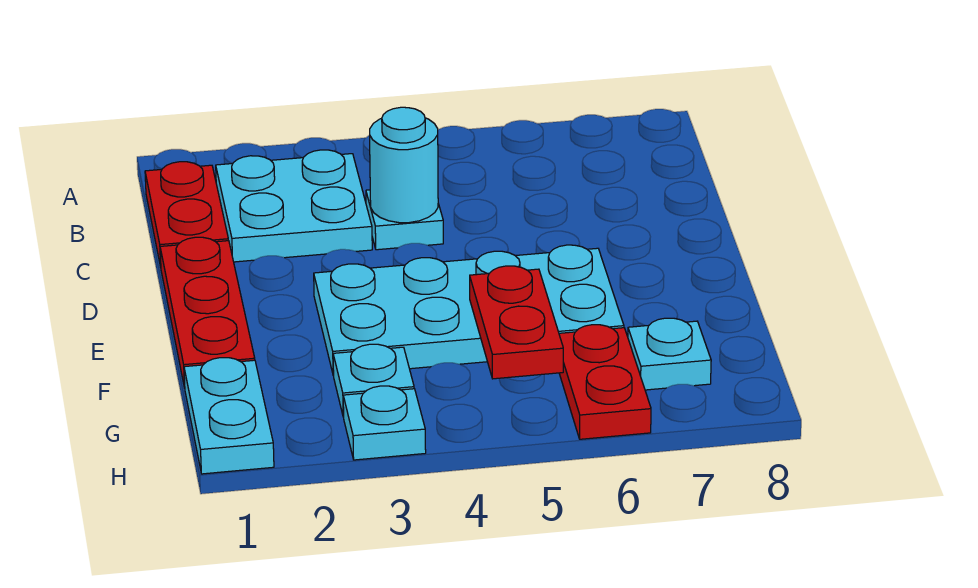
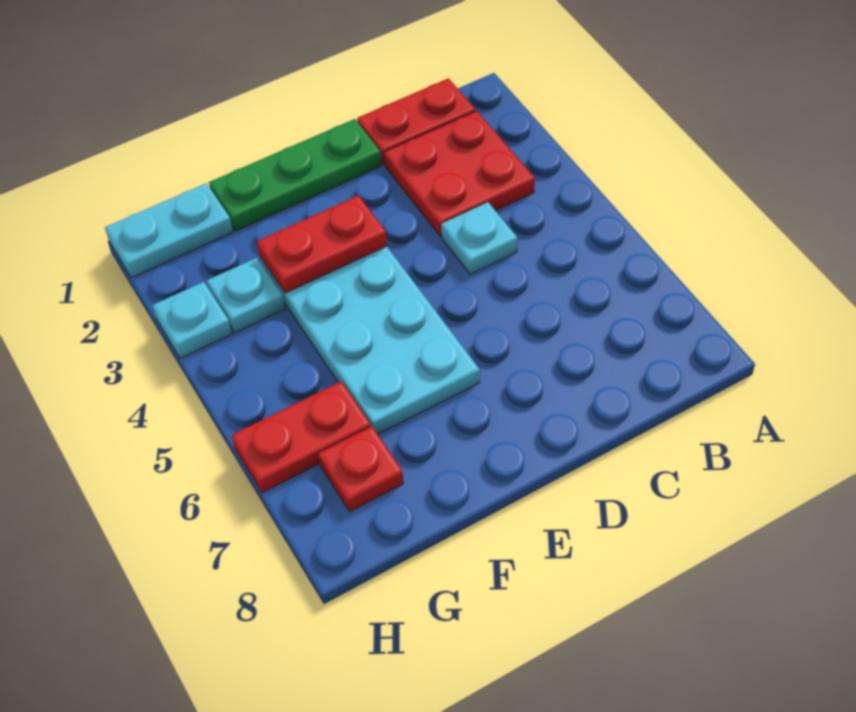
cyan 2x2 plate [216,150,372,262] -> red 2x2 plate [384,111,535,236]
cyan 1x1 round brick [370,107,438,223] -> none
red 1x3 plate [160,237,255,388] -> green 1x3 plate [209,119,381,231]
red 1x2 plate [470,266,563,379] -> red 1x2 plate moved to [257,195,387,293]
cyan 1x1 plate [628,318,711,390] -> red 1x1 plate [318,426,403,511]

